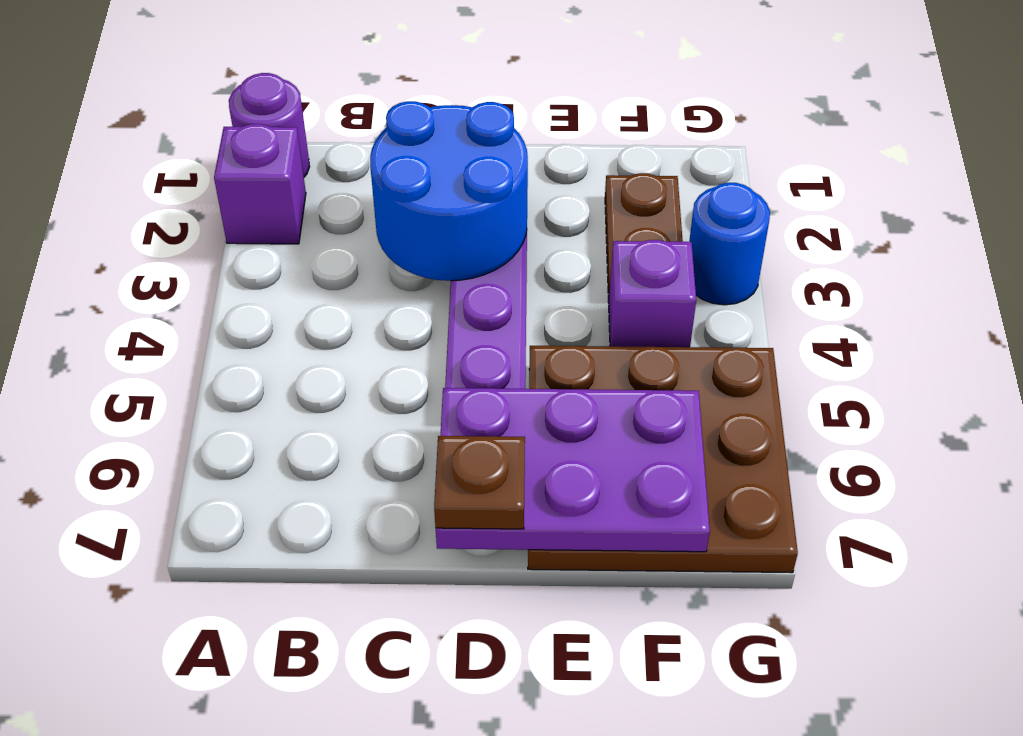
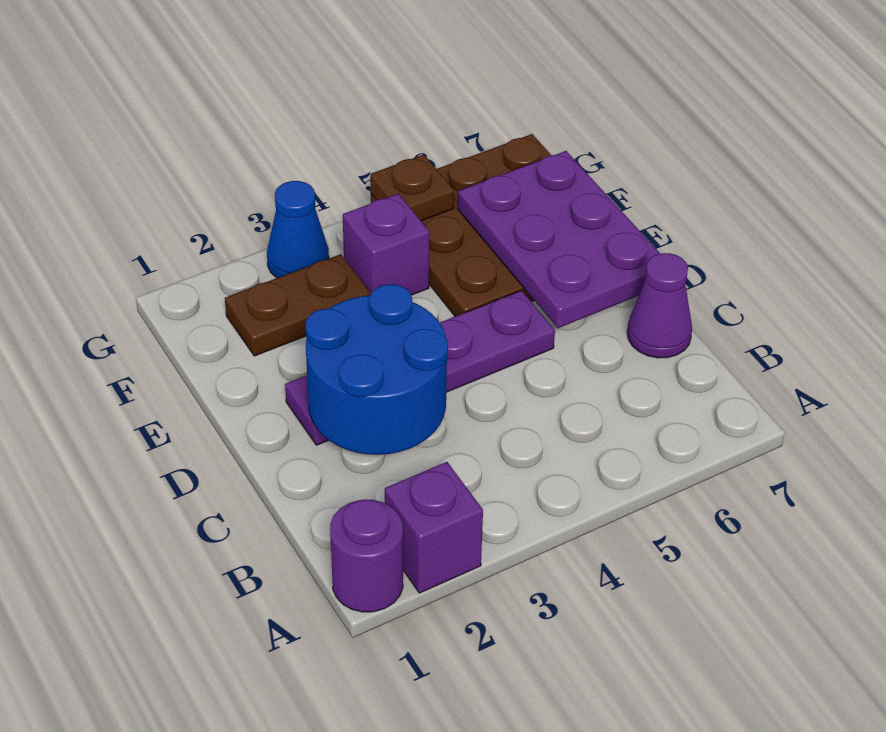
none -> purple 1x1 cone [627,253,692,358]
brown 1x1 plate [434,436,525,529] -> brown 1x1 plate moved to [370,155,454,221]
blue 1x1 round brick [689,183,770,305] -> blue 1x1 cone [267,181,329,278]

